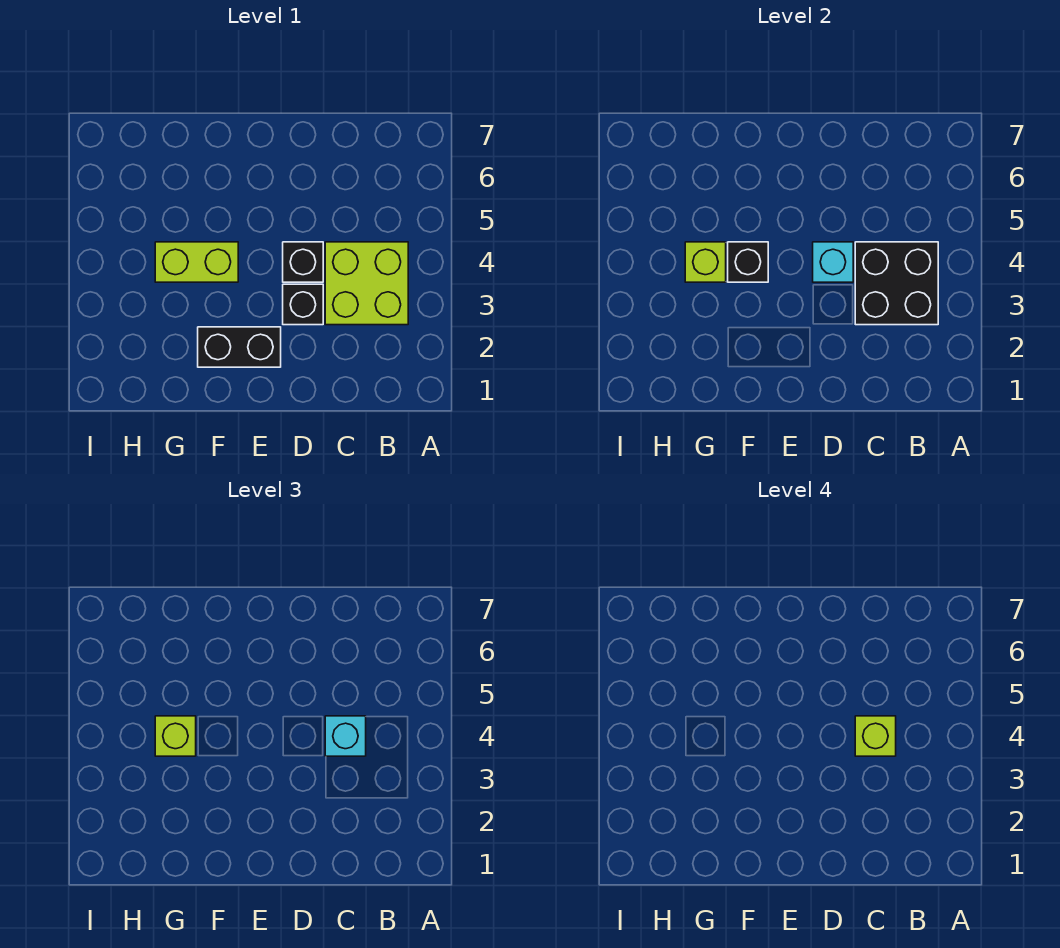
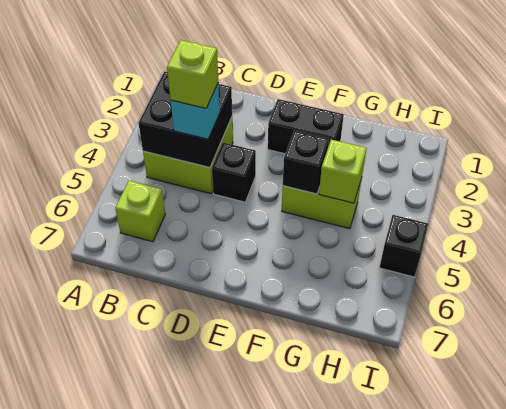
black 1x1 brick [283,284,323,325] -> black 1x1 brick moved to [379,215,428,277]
cyan 1x1 brick [813,242,853,282] -> none
lime 1x1 brick [155,716,196,756] -> lime 1x1 brick moved to [115,181,165,242]

